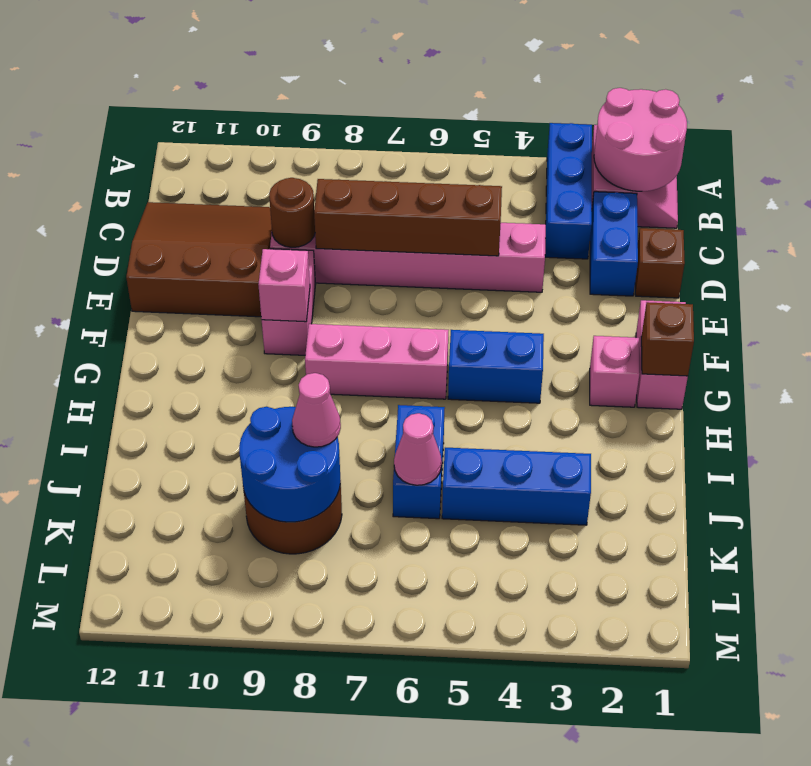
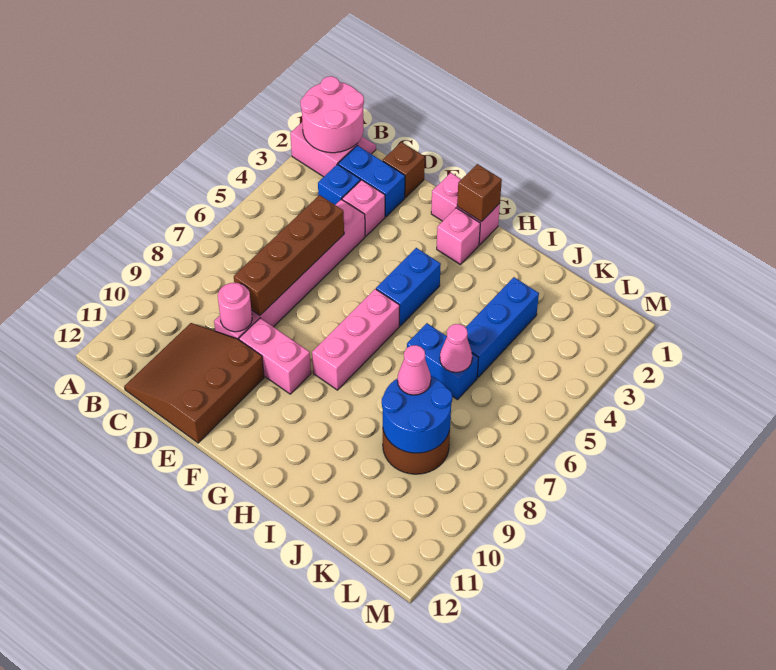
blue 1x3 brick [545,123,592,259] -> blue 1x1 brick [318,164,360,205]
brown 1x1 round brick [269,178,315,247] -> pink 1x1 round brick [218,283,252,332]
pink 1x1 brick [258,249,310,322] -> pink 1x1 brick moved to [342,180,385,236]

